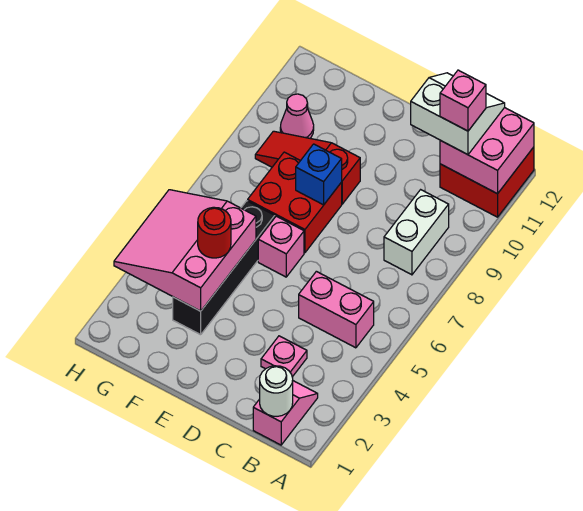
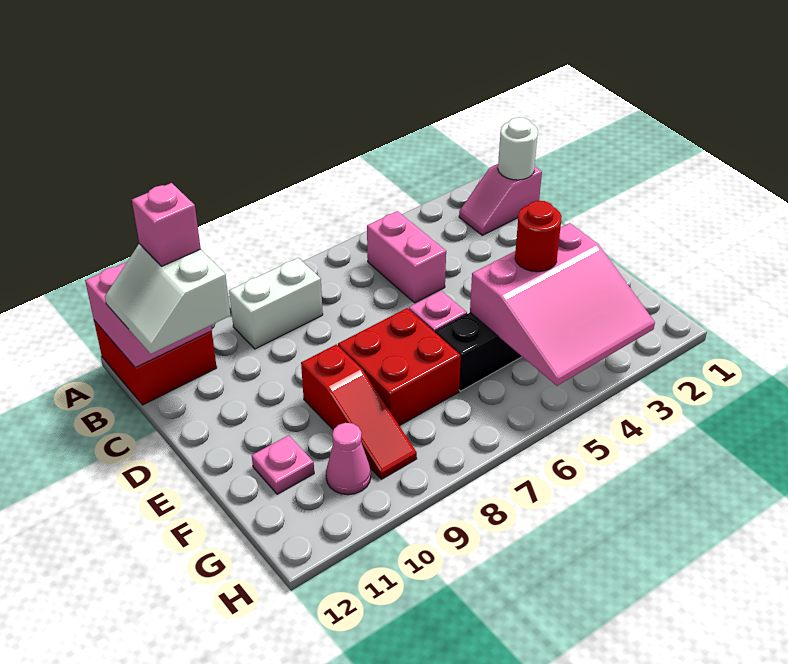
pink 1x1 plate [261,336,307,377] -> pink 1x1 plate moved to [252,435,314,494]
blue 1x1 brick [296,144,342,205] -> none

